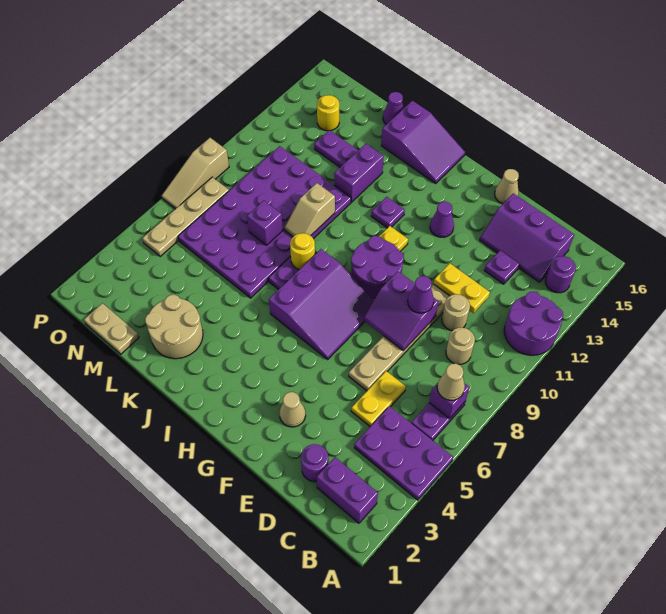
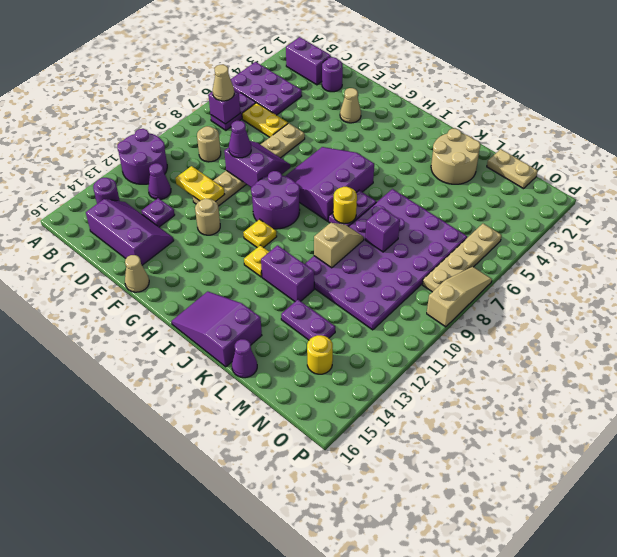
yellow 1x2 plate [351,371,406,426] -> yellow 1x2 plate turned to [242,103,288,137]
tan 1x1 round brick [442,294,470,331] -> tan 1x1 round brick moved to [195,199,220,235]
purple 1x1 cone [430,202,454,237] -> purple 1x1 cone moved to [148,163,171,199]
purple 1x1 plate [371,197,405,228] -> yellow 1x1 plate [244,245,269,277]
purple 1x2 brick [334,144,384,202] -> purple 1x2 brick turned to [261,245,314,301]

